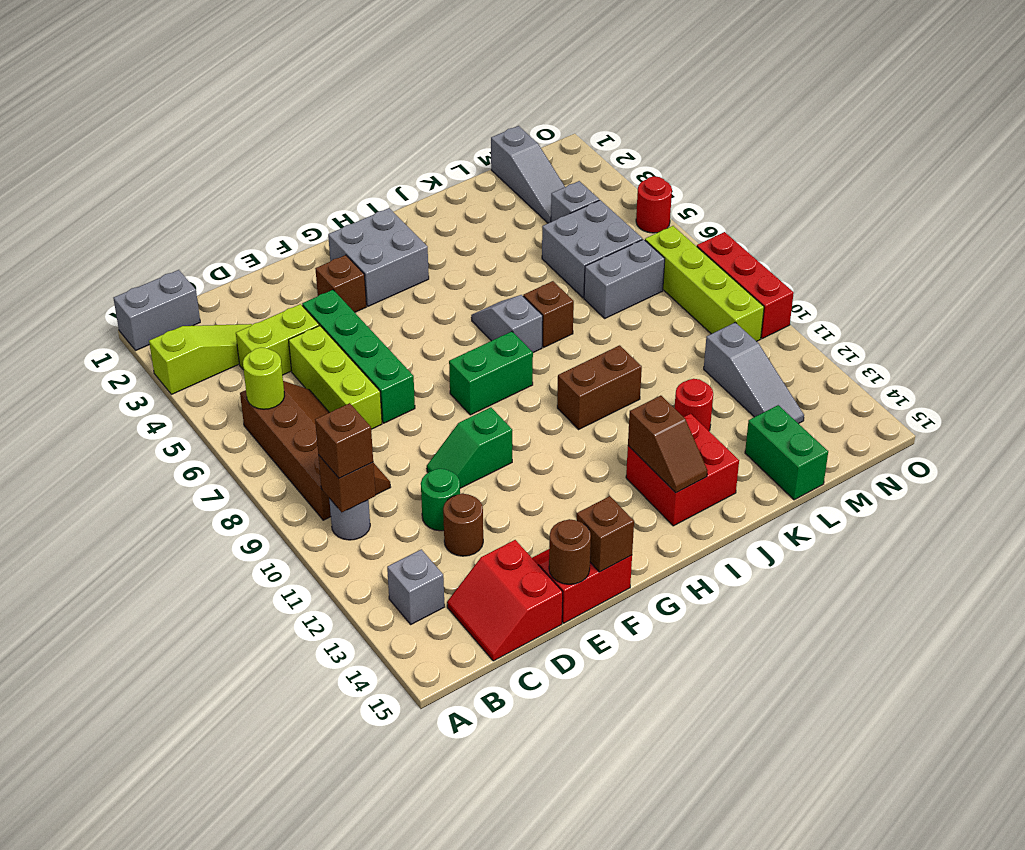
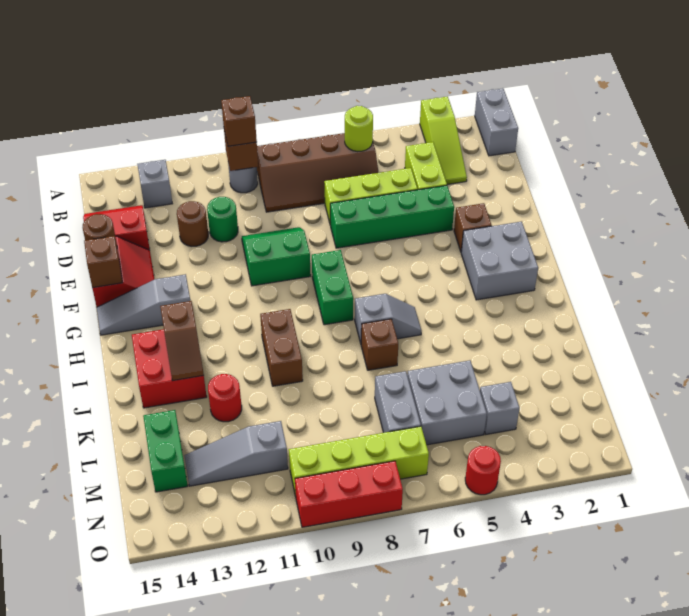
green 1x2 slope [427,407,512,488] -> green 2x2 slope [242,227,311,286]
brown 1x2 slope [628,396,707,493] -> brown 1x2 slope turned to [160,301,204,381]
green 1x2 brick [745,405,828,500] -> green 1x2 brick turned to [143,410,188,492]
grey 1x3 slope [491,126,565,223] -> grey 1x3 slope moved to [97,274,190,335]

